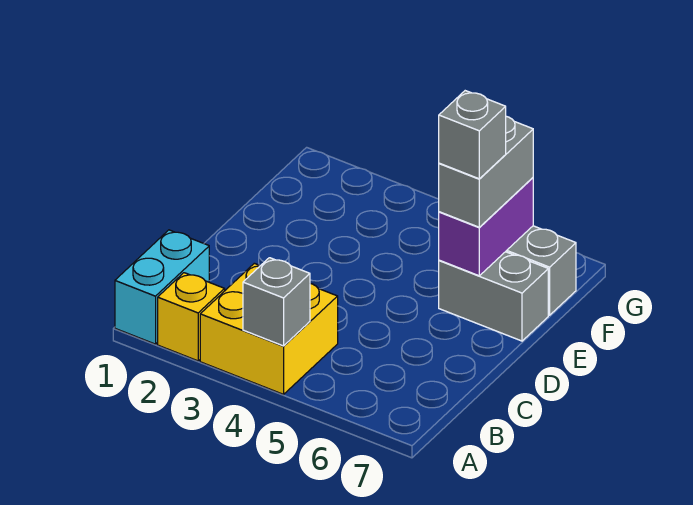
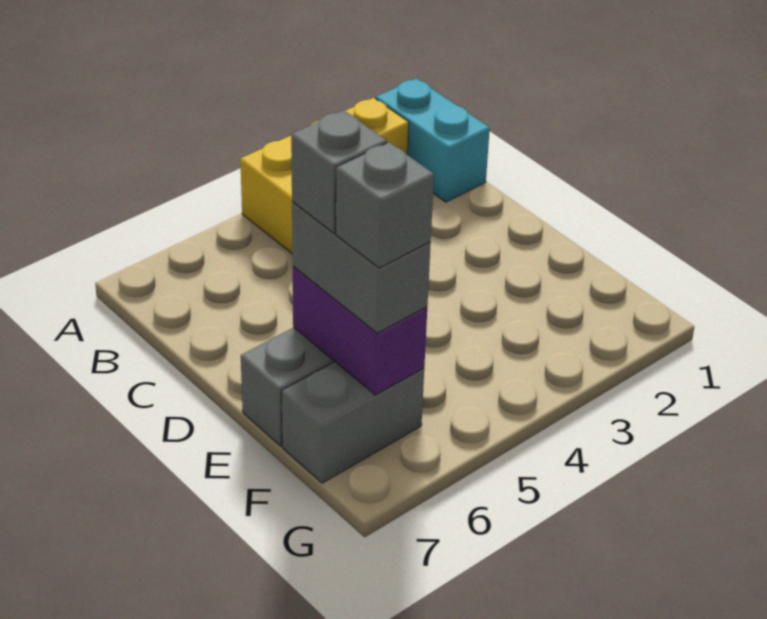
grey 1x1 brick [243,258,310,346] -> grey 1x1 brick moved to [336,142,434,268]

